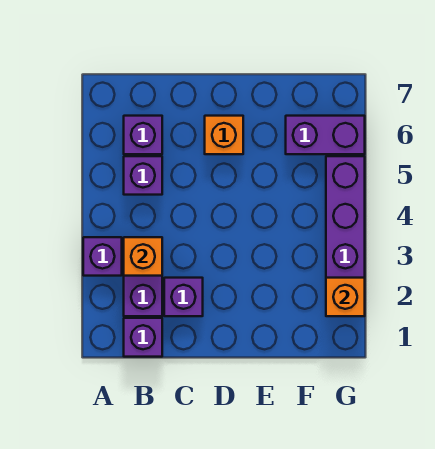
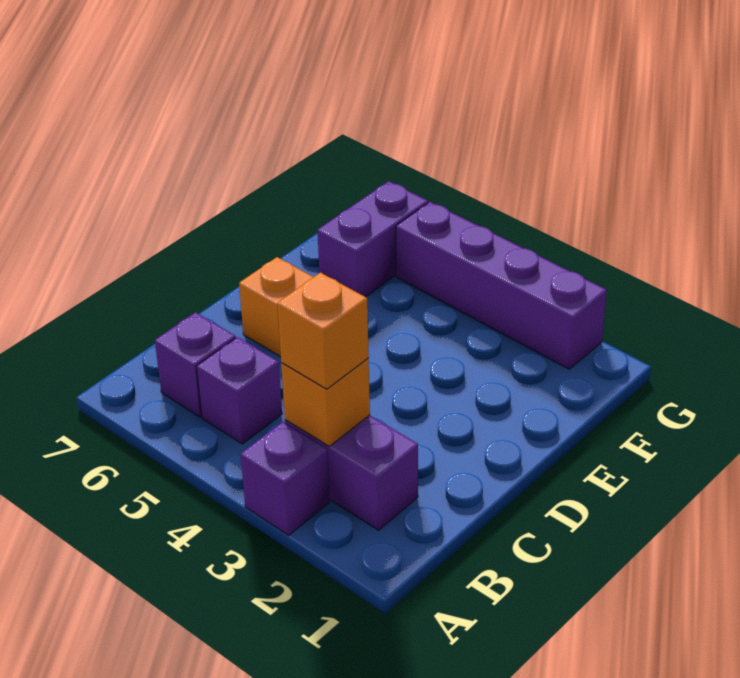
purple 1x1 brick [124,318,162,357] -> none
purple 1x1 brick [164,278,203,316] -> none
orange 1x1 brick [326,278,365,316] -> orange 1x1 brick moved to [277,273,369,389]

